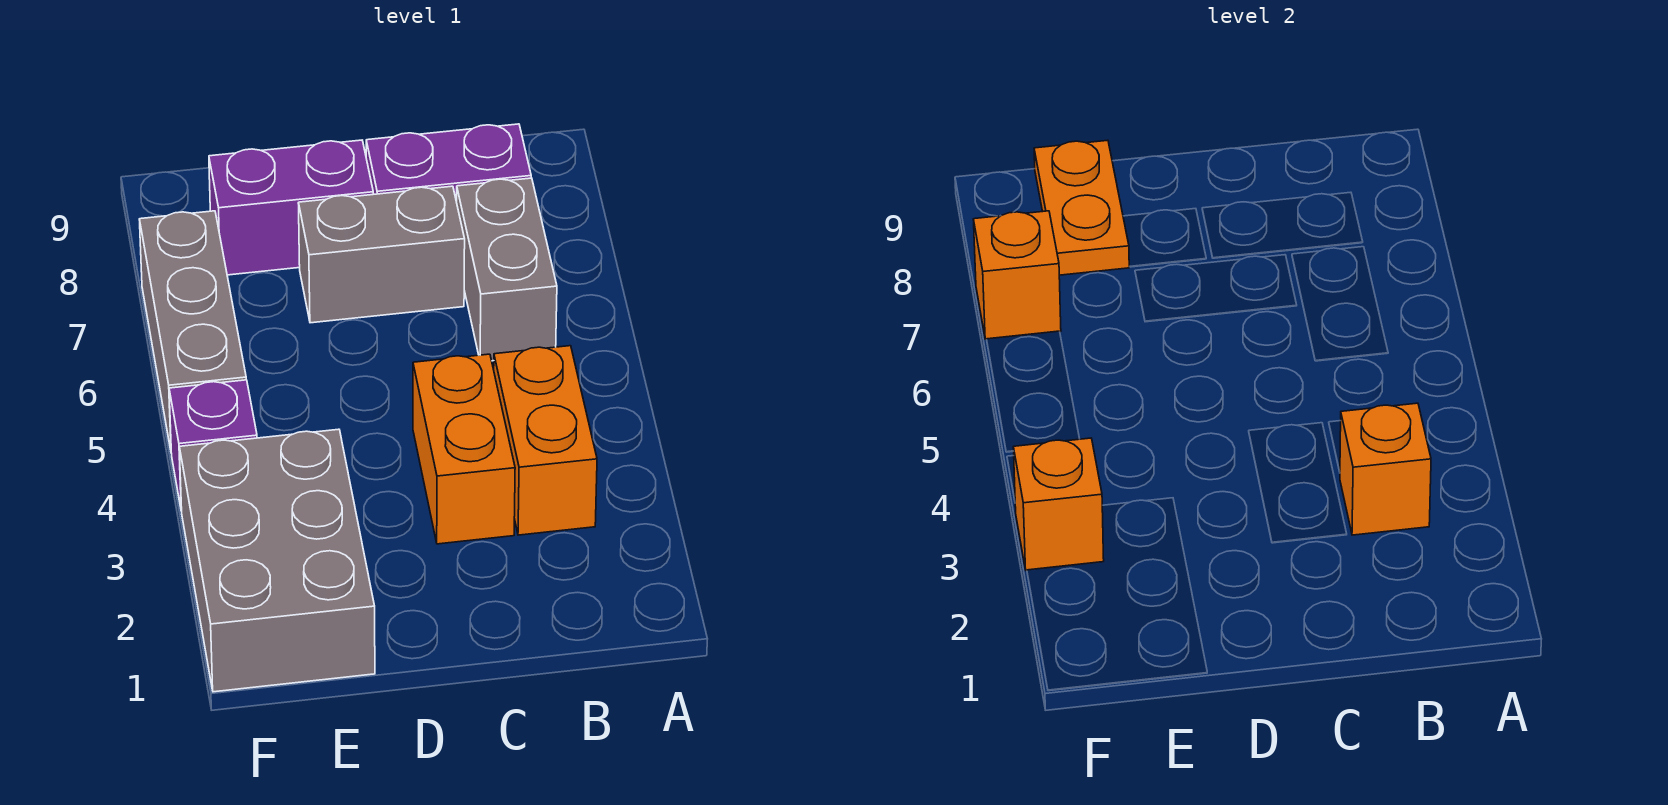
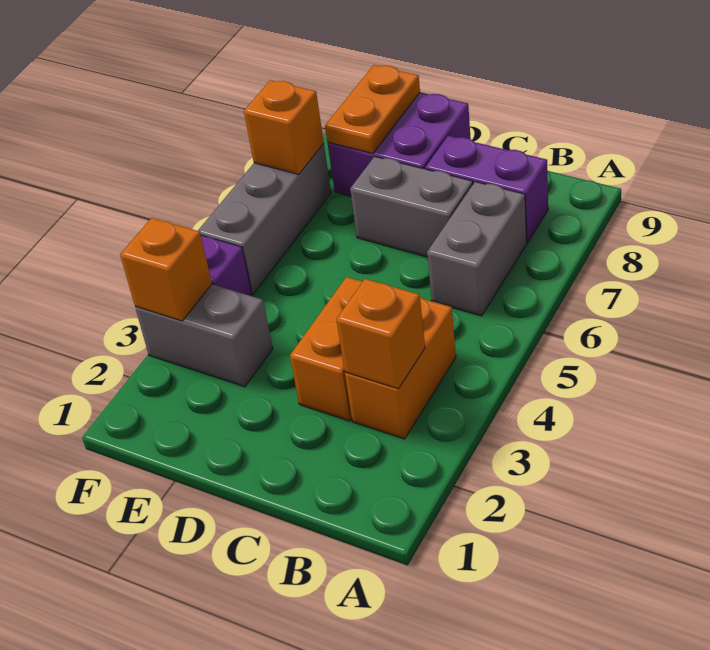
purple 1x2 brick [209,140,373,275] -> purple 2x2 brick [328,92,471,196]
grey 2x3 brick [179,429,375,692] -> grey 1x2 brick [135,284,273,387]

